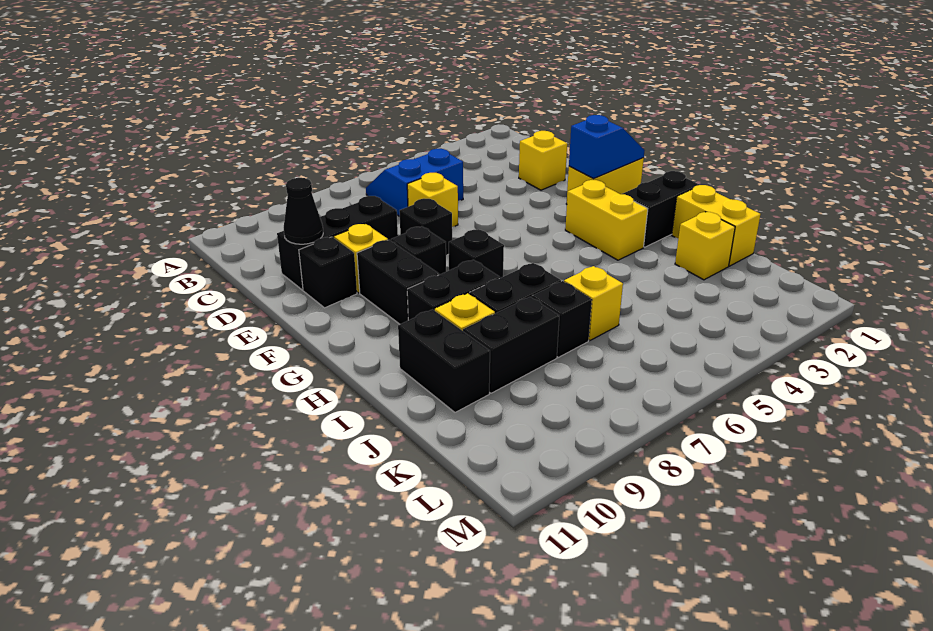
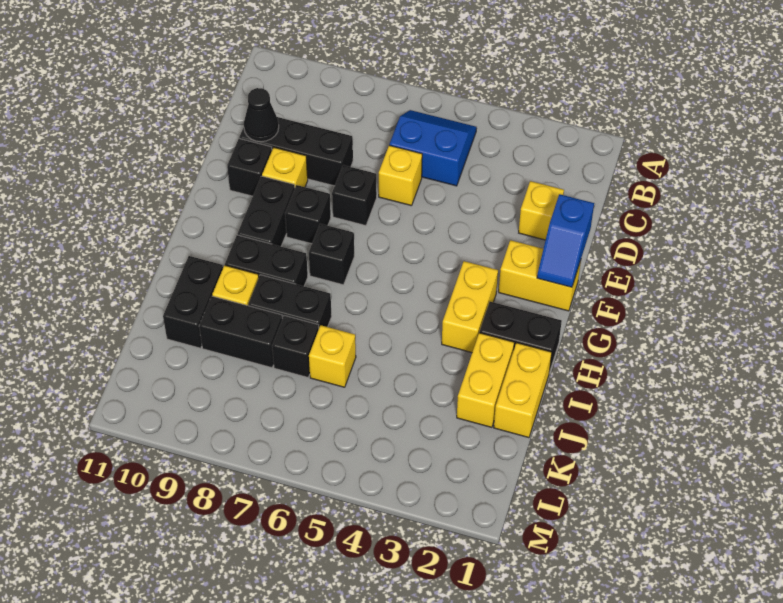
blue 1x2 slope [569,115,645,178] -> blue 1x2 slope turned to [537,194,594,287]
yellow 1x1 brick [675,212,735,280] -> yellow 1x2 brick [457,333,514,427]

